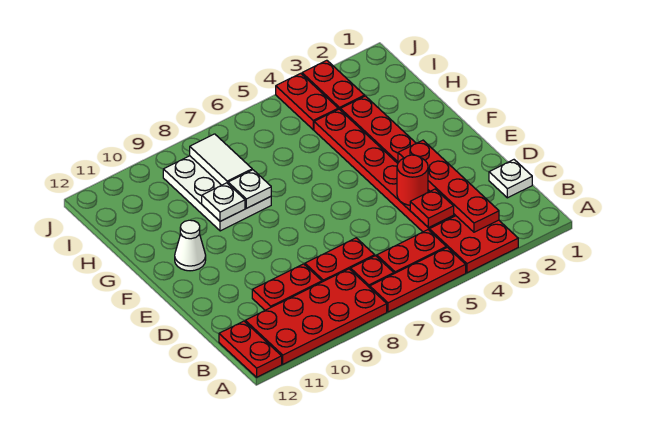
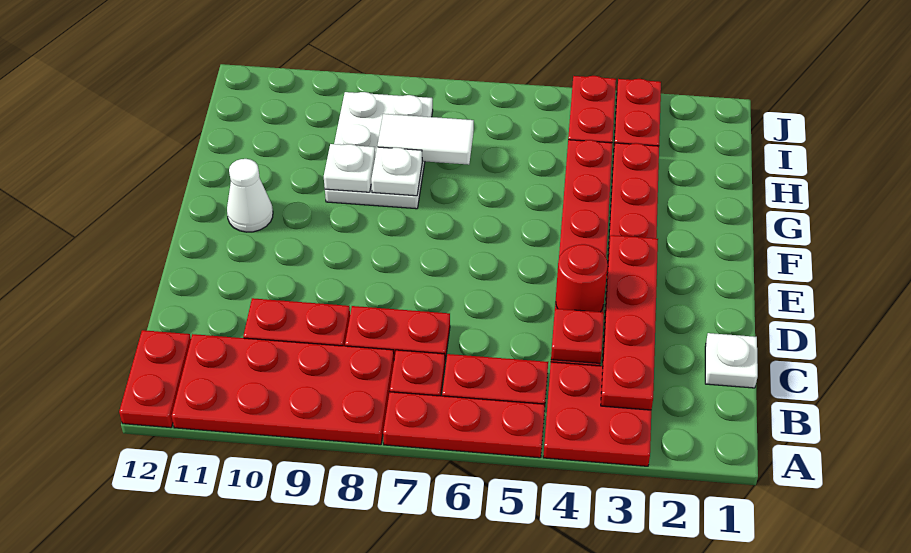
white 1x2 tile [190,134,252,185] -> white 1x2 tile turned to [377,114,474,165]

